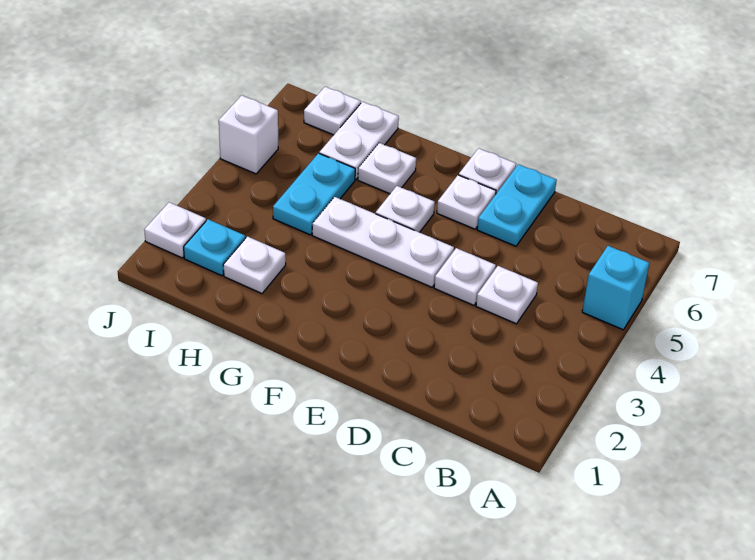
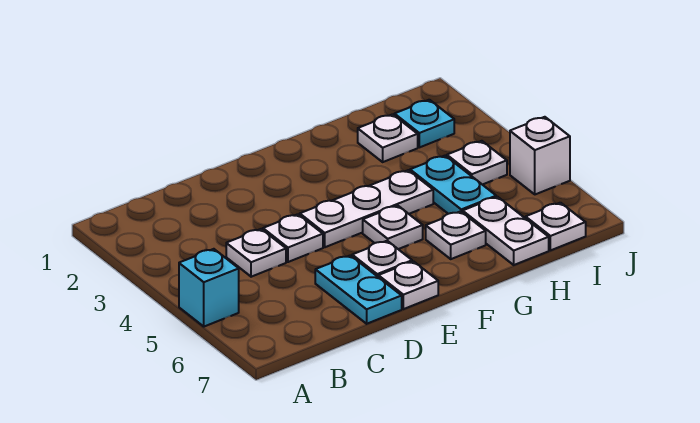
white 1x1 plate [144,202,206,258] -> white 1x1 plate moved to [447,141,507,185]

